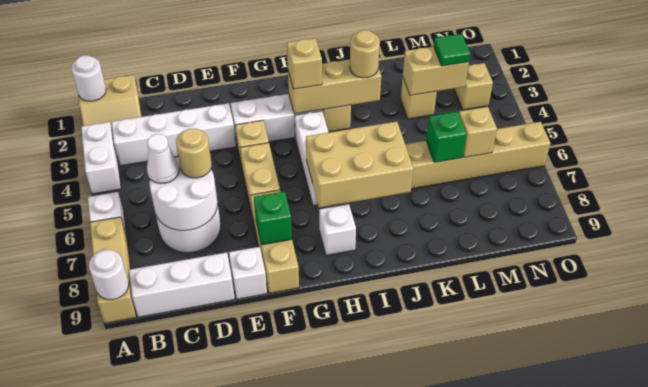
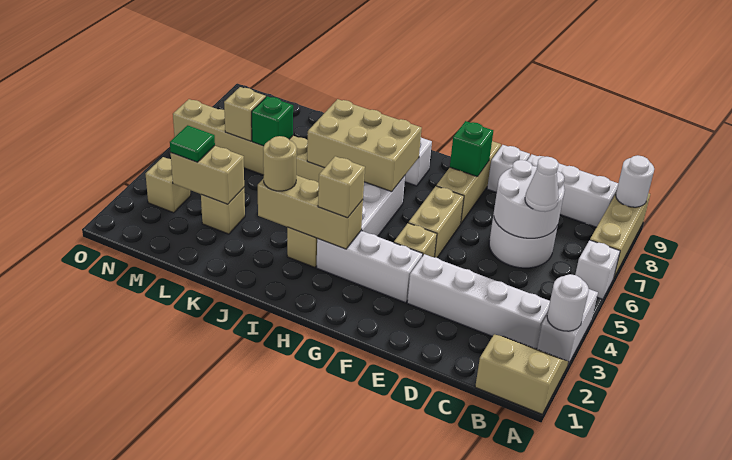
white 1x1 round brick [71,55,106,101] -> white 1x1 round brick moved to [547,274,589,331]
tan 1x1 round brick [176,129,211,178] -> none

